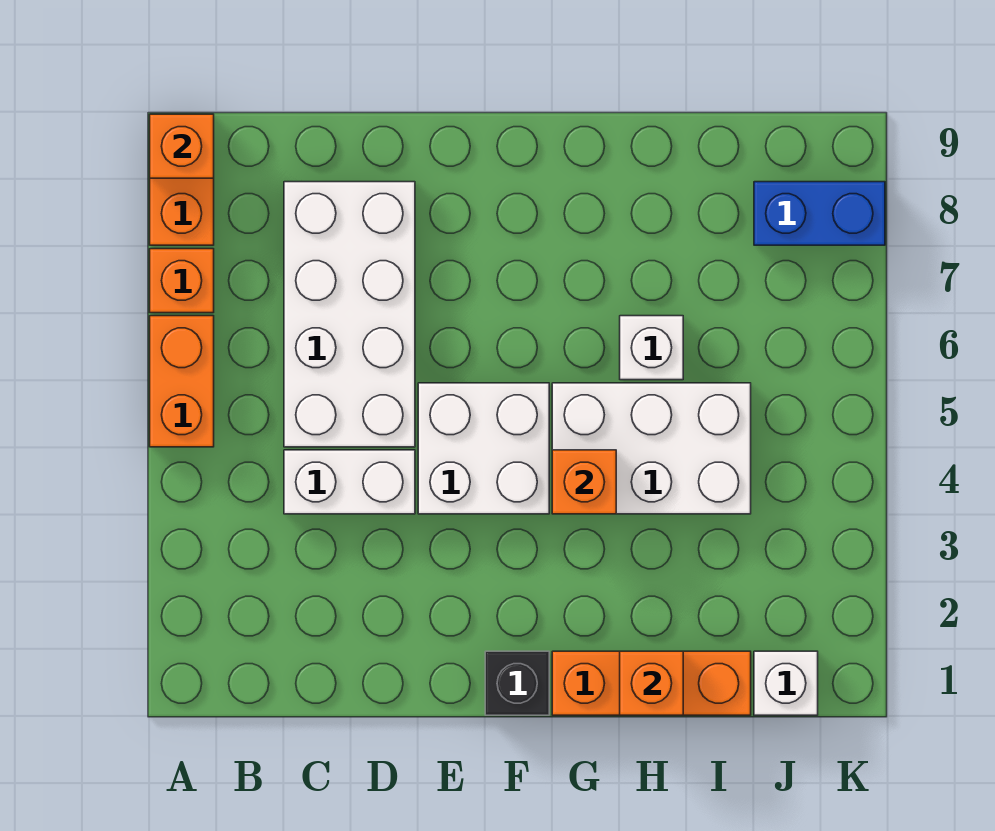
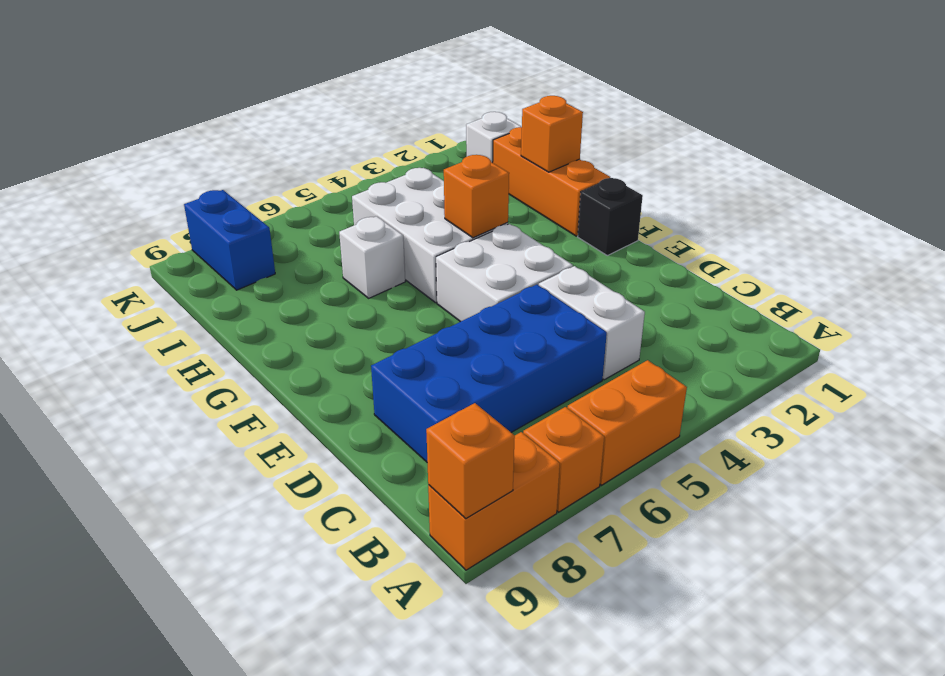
white 2x4 brick [284,182,415,447] -> blue 2x4 brick [371,285,607,462]

